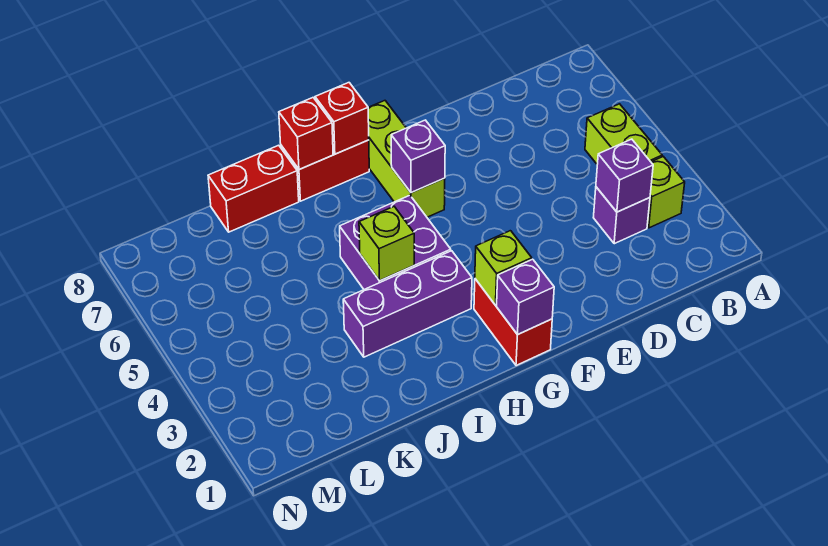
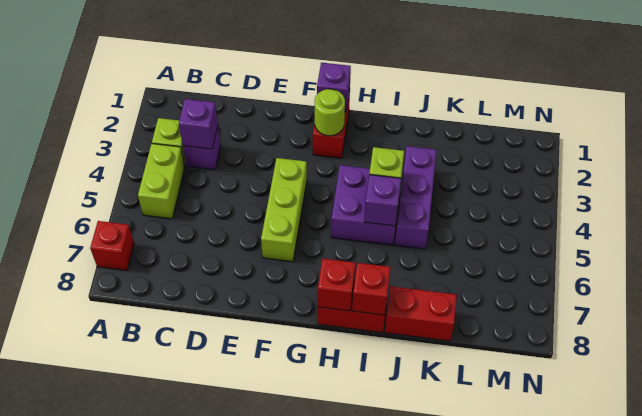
none -> red 1x1 brick [90,221,134,271]
lime 1x1 brick [475,231,532,305] -> lime 1x1 round brick [315,89,345,136]
lime 1x3 brick [368,101,445,217] -> lime 1x3 brick moved to [261,158,307,262]
purple 1x1 brick [391,120,445,193] -> purple 1x1 brick moved to [364,175,401,226]
purple 1x3 brick [343,251,472,357] -> purple 1x3 brick turned to [395,146,437,249]

